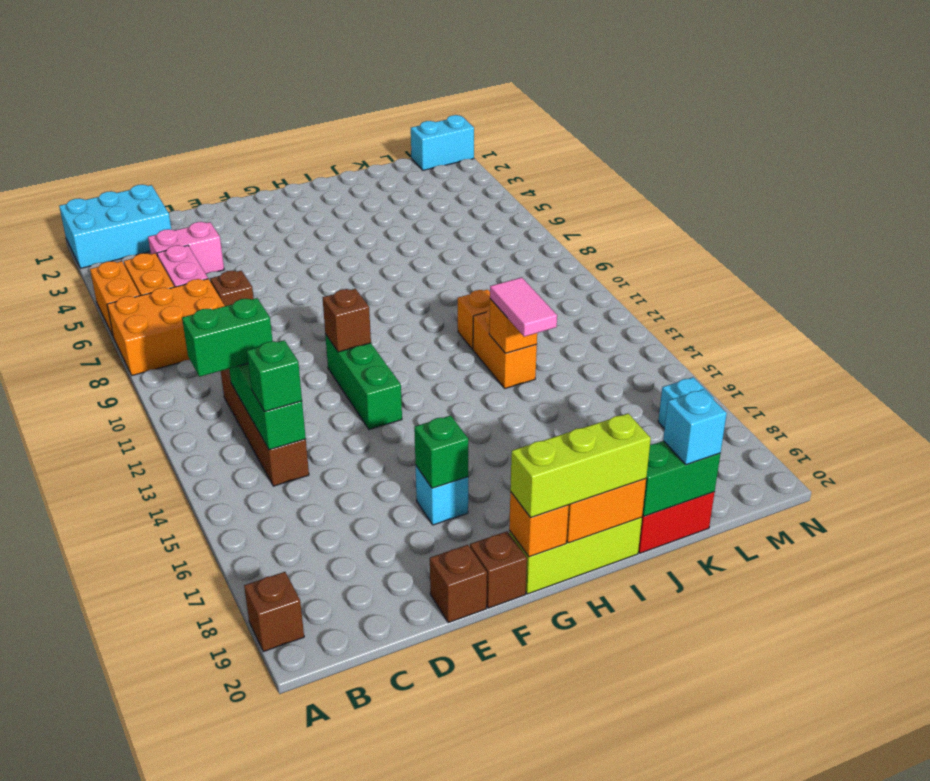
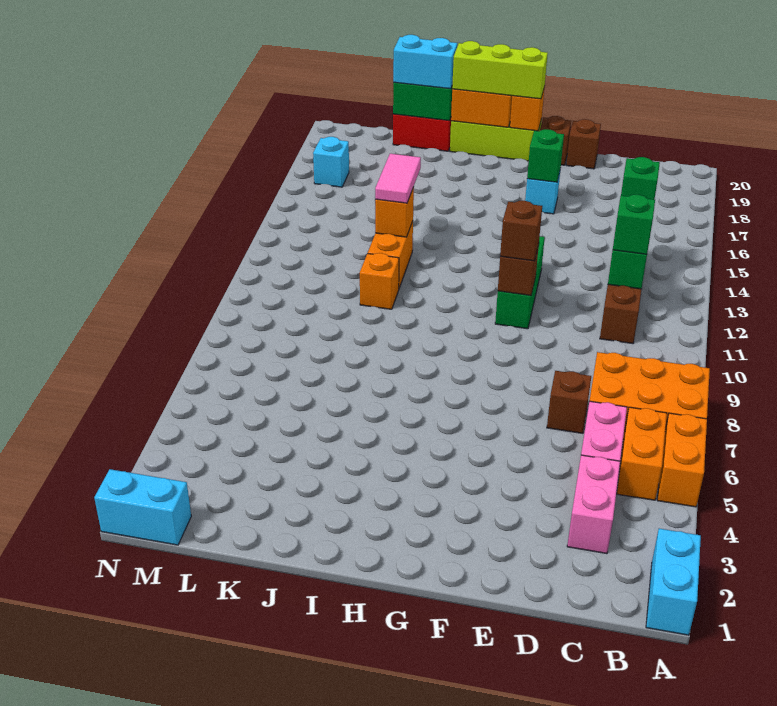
cyan 2x3 brick [59,184,171,268] -> cyan 1x2 brick [646,529,701,635]
brown 1x1 brick [244,572,304,652] -> brown 1x1 brick moved to [500,201,542,261]
green 1x2 brick [182,298,273,377] -> green 1x1 brick [613,195,655,254]
pink 1x2 brick [148,222,224,274] -> pink 1x2 brick turned to [567,455,620,554]
cyan 1x1 brick [663,390,727,465] -> cyan 1x2 brick [393,35,457,89]

